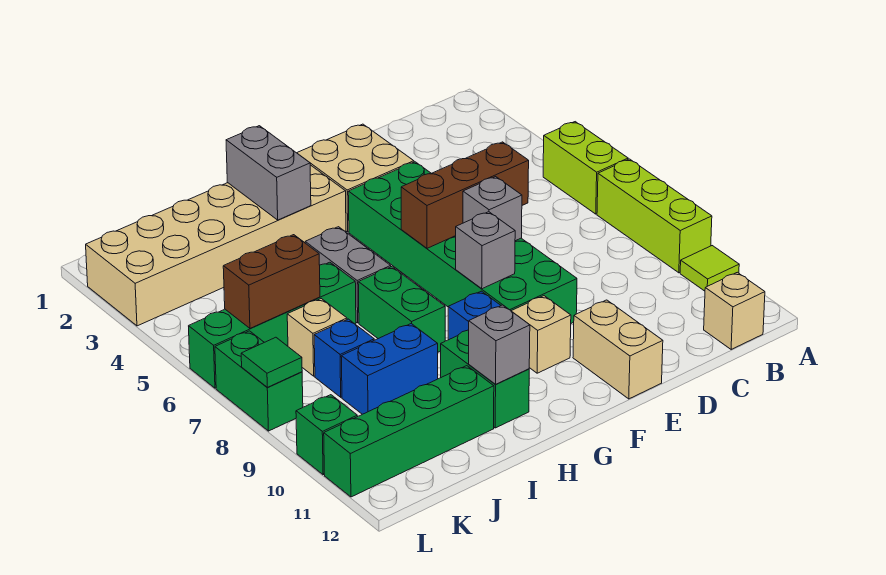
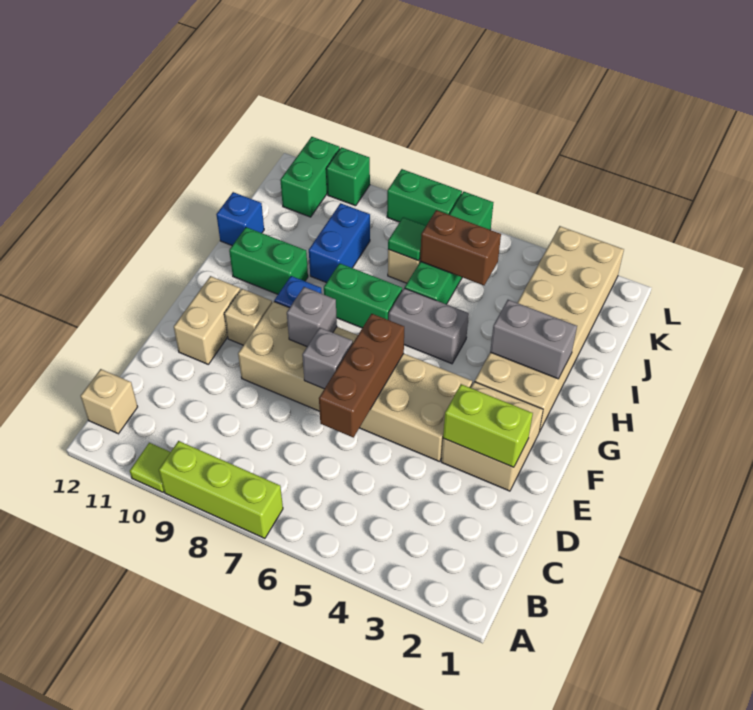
lime 1x2 brick [543,122,628,214] -> lime 1x2 brick moved to [443,384,533,467]
green 2x6 brick [348,162,577,323] -> tan 2x6 brick [238,301,472,462]
tan 1x2 brick [573,300,663,399] -> tan 1x2 brick turned to [174,276,240,364]
grey 1x1 brick [469,305,530,384] -> none
green 1x4 brick [324,366,494,497] -> green 1x2 brick [280,137,340,217]
brown 1x2 brick [223,235,320,328] -> brown 1x2 brick turned to [420,210,501,285]
blue 1x1 brick [314,319,374,397] -> blue 1x1 brick moved to [216,192,264,245]
green 1x1 tile [241,337,302,387] -> green 1x1 tile moved to [388,217,426,261]

